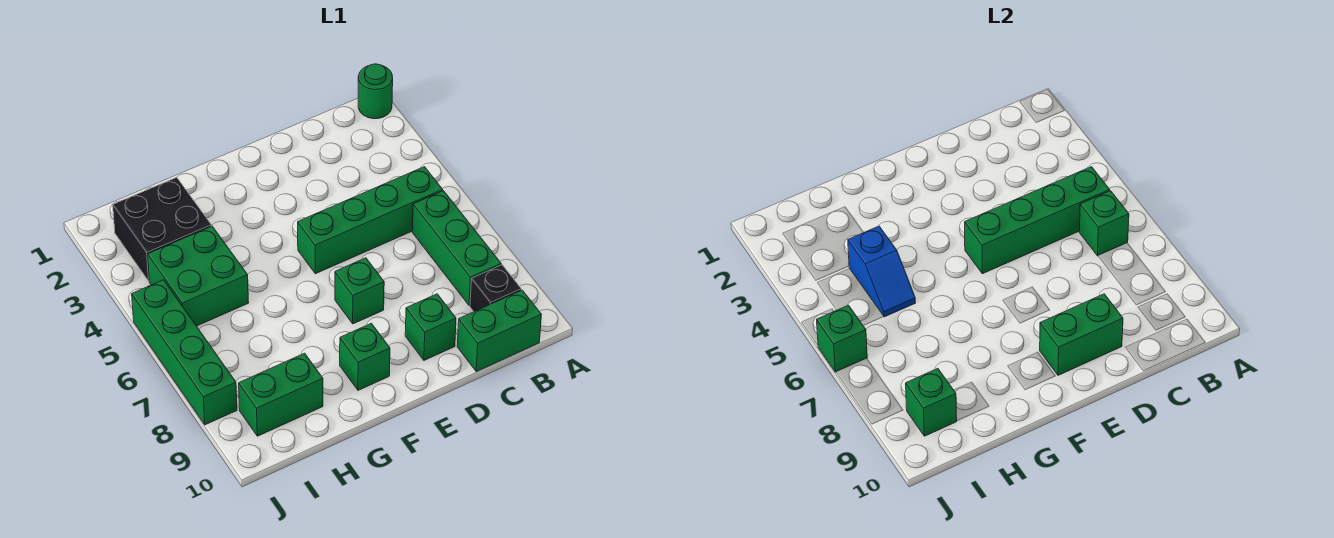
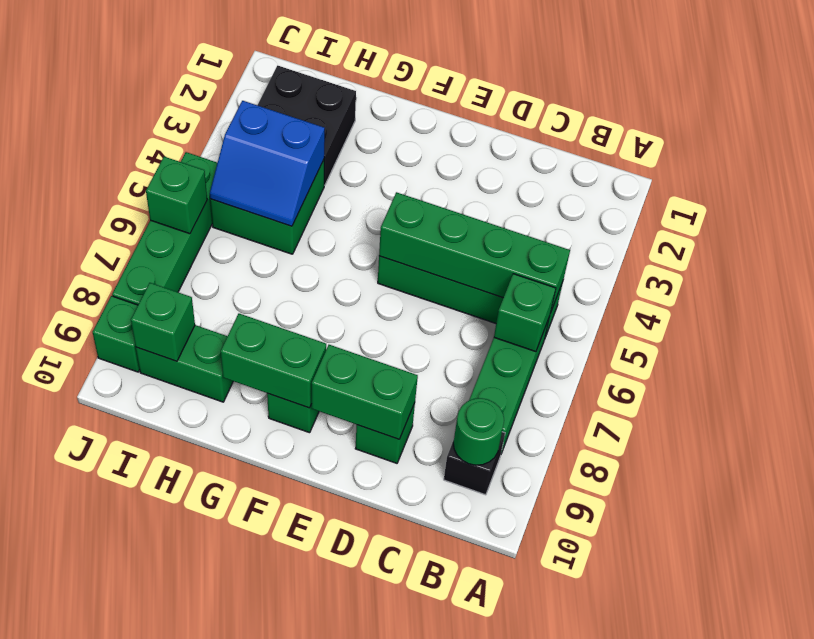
green 1x1 round brick [358,64,393,119] -> green 1x1 round brick moved to [453,398,504,465]
green 1x2 brick [457,290,542,371] -> green 1x2 brick moved to [221,314,326,408]
green 1x1 brick [335,258,384,324] -> green 1x1 brick moved to [93,296,140,372]
blue 1x2 slope [848,226,916,317] -> blue 2x2 slope [210,101,325,226]

